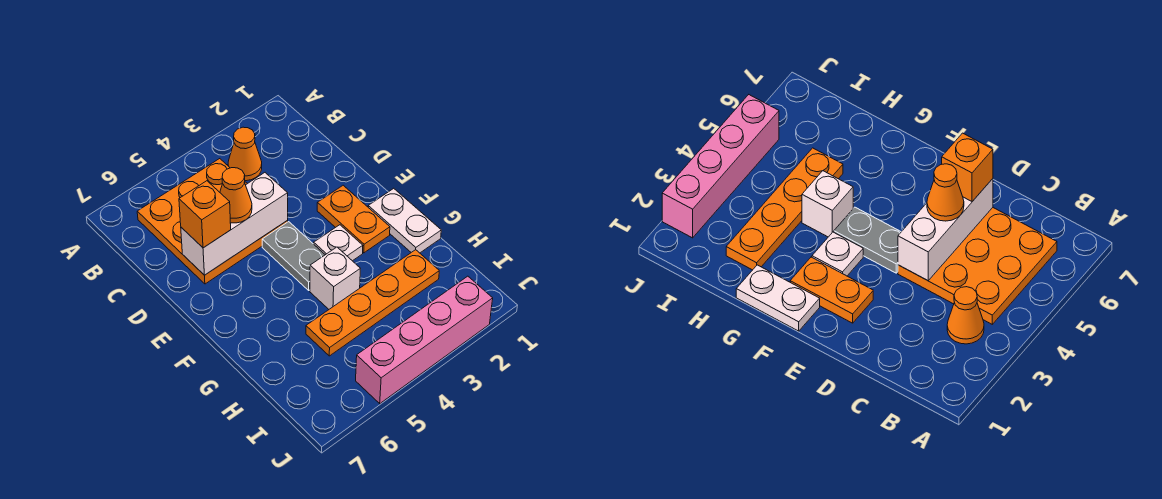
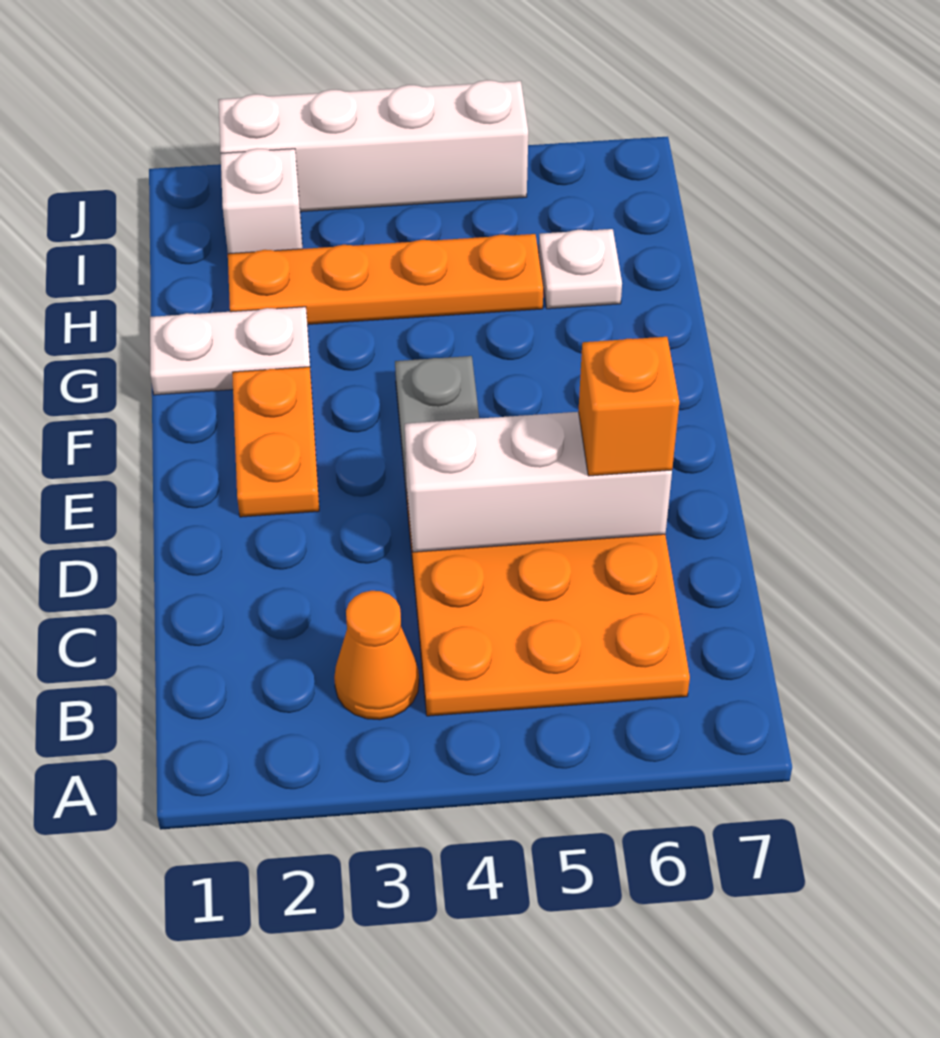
orange 1x1 cone [220,168,252,223] -> none
white 1x2 plate [368,188,441,253] -> white 1x2 plate turned to [150,307,311,395]
white 1x1 plate [314,225,363,261] -> white 1x1 plate moved to [539,229,622,309]
white 1x1 brick [310,247,360,309] -> white 1x1 brick moved to [221,148,302,254]
pink 1x4 brick [356,276,493,403] -> white 1x4 brick [219,80,528,212]

